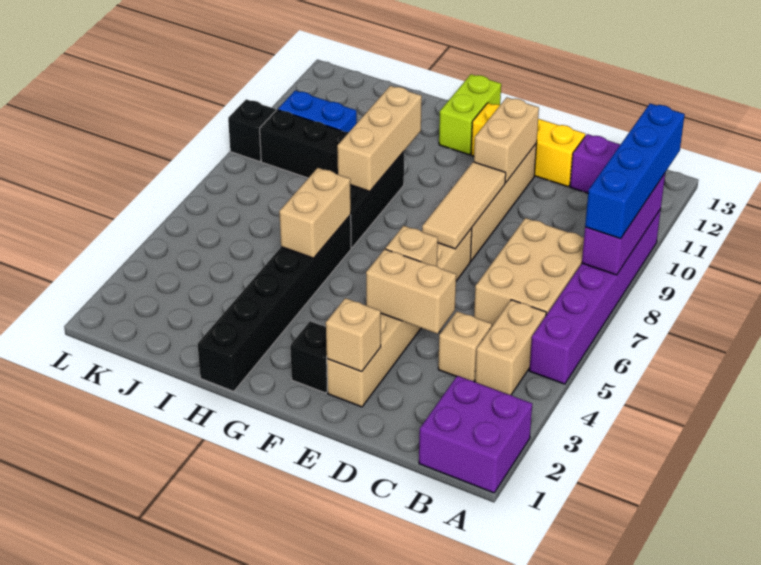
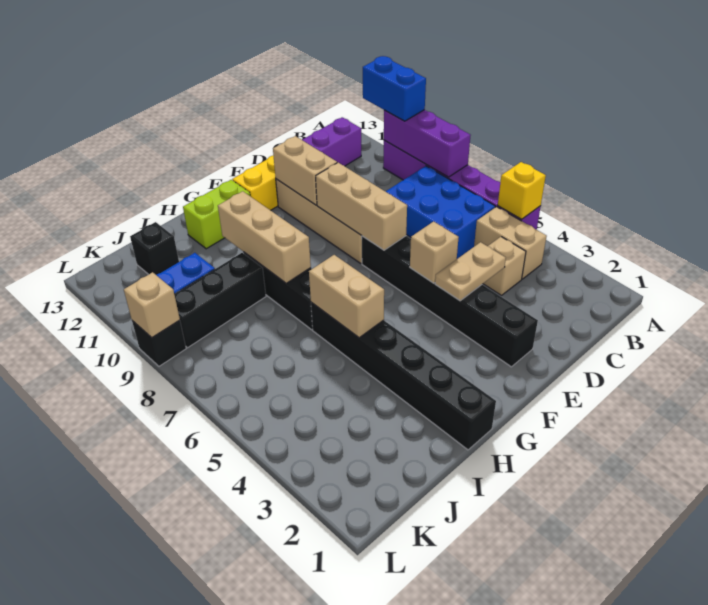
purple 2x2 brick [419,376,532,493] -> none
none -> yellow 1x1 brick [498,162,546,219]
blue 1x4 brick [585,104,685,239] -> blue 1x2 brick [363,56,426,121]
tan 2x3 brick [474,218,584,326] -> blue 2x3 brick [386,166,495,259]
tan 1x2 brick [366,249,456,334] -> tan 1x2 plate [435,242,506,301]
tan 1x6 brick [327,228,472,407] -> black 1x6 brick [362,236,538,367]
tan 1x1 brick [326,298,381,372] -> tan 1x1 brick moved to [124,272,180,338]
tan 1x3 tile [422,162,506,249] -> tan 1x3 brick [316,163,407,250]
black 1x1 brick [290,321,328,393] -> black 1x1 brick moved to [130,222,179,275]
lime 1x2 brick [439,74,501,155] -> lime 1x2 brick turned to [183,180,250,249]

